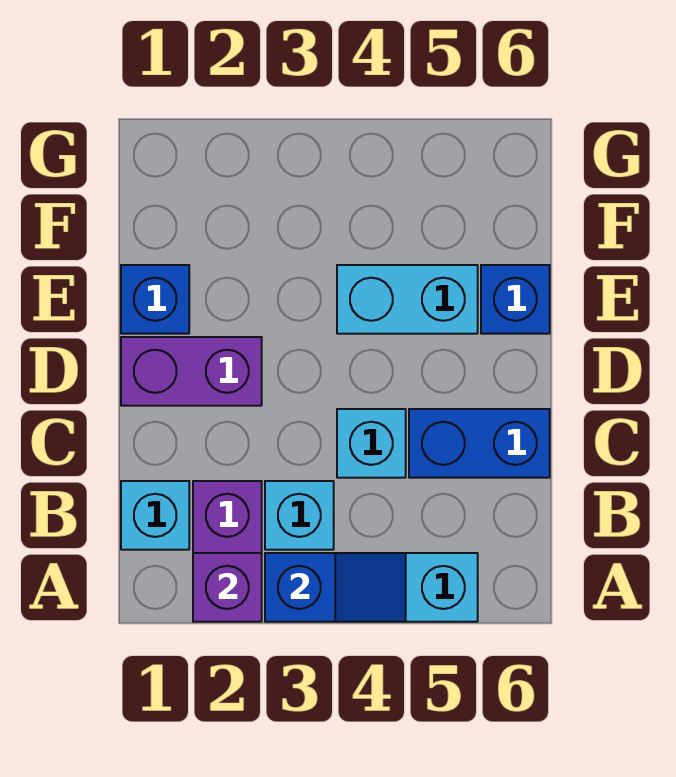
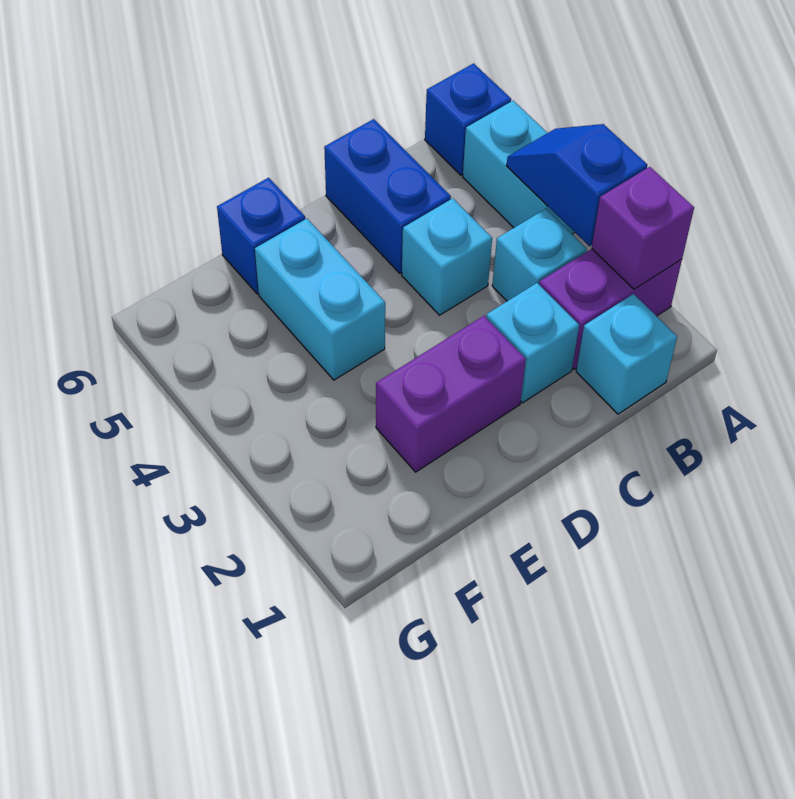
none -> cyan 1x1 brick [486,283,579,403]
purple 1x2 brick [121,337,262,406] -> purple 1x2 brick turned to [376,316,526,472]
blue 1x1 brick [121,265,189,334] -> blue 1x1 brick moved to [425,63,511,175]

